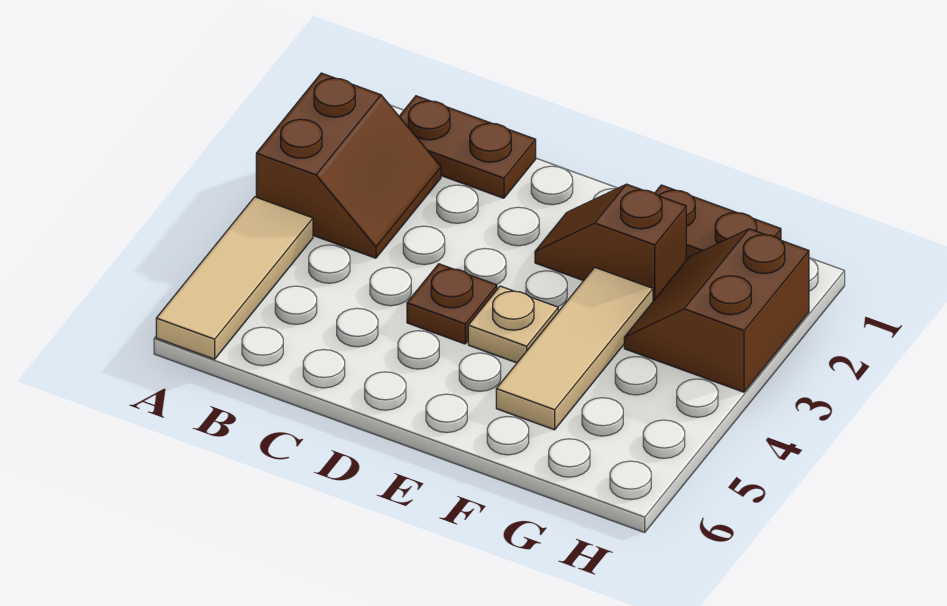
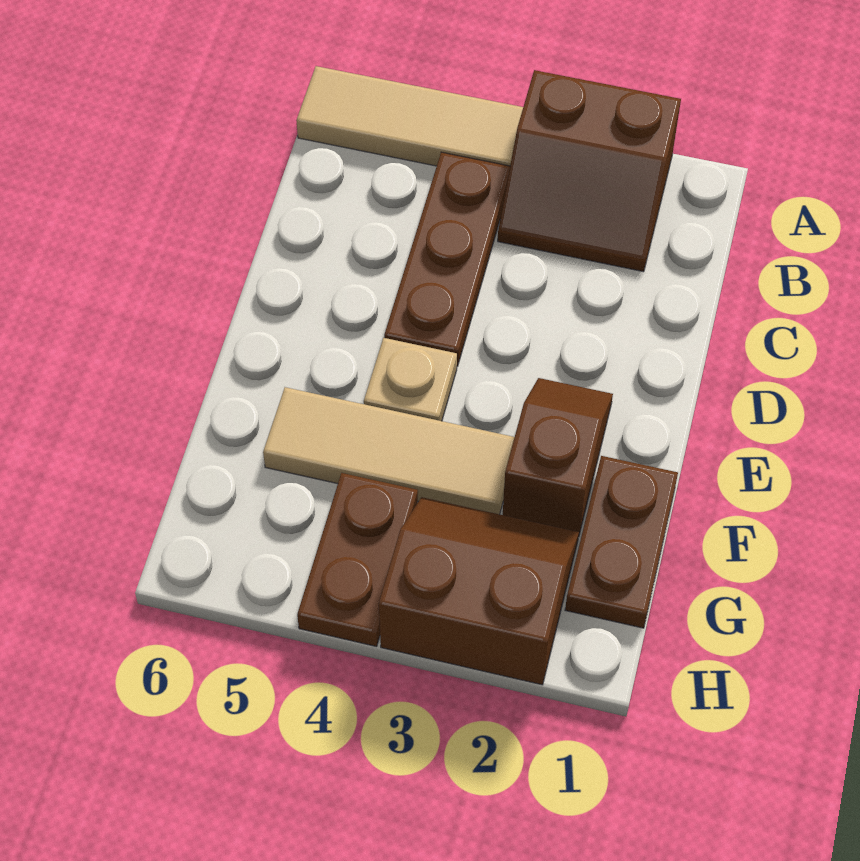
brown 1x2 plate [399,96,536,198] -> brown 1x2 plate moved to [297,473,418,647]
brown 1x1 plate [407,264,497,344] -> brown 1x3 plate [384,152,510,366]

